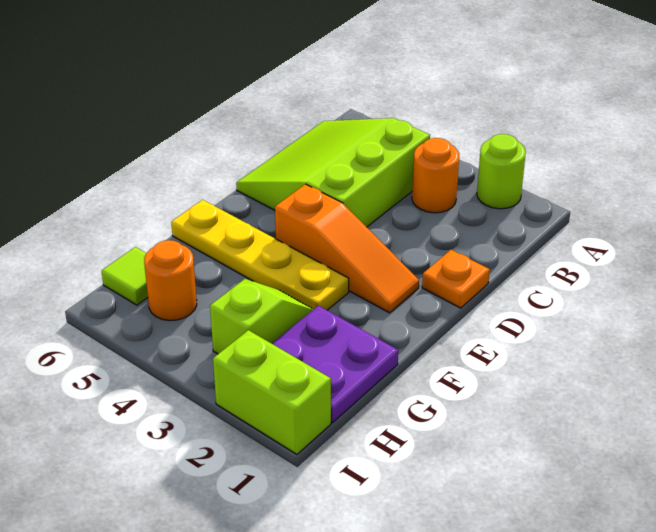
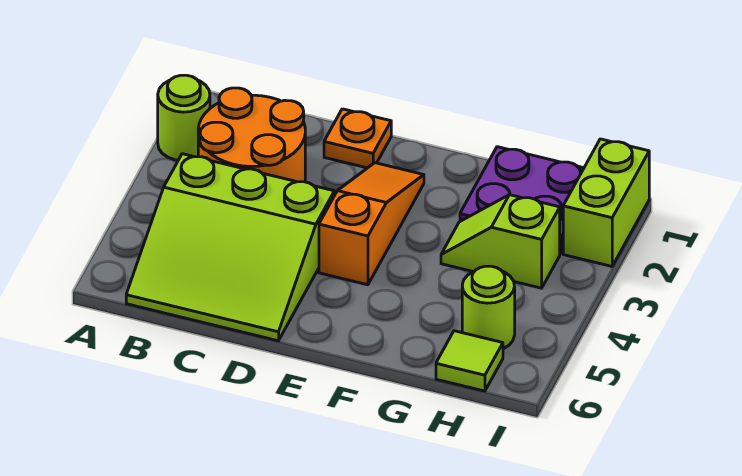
orange 1x1 round brick [412,138,459,213] -> orange 2x2 round brick [198,88,305,182]
yellow 1x4 plate [171,200,349,310] -> none
orange 1x1 round brick [144,240,197,321] -> lime 1x1 round brick [462,266,515,349]

